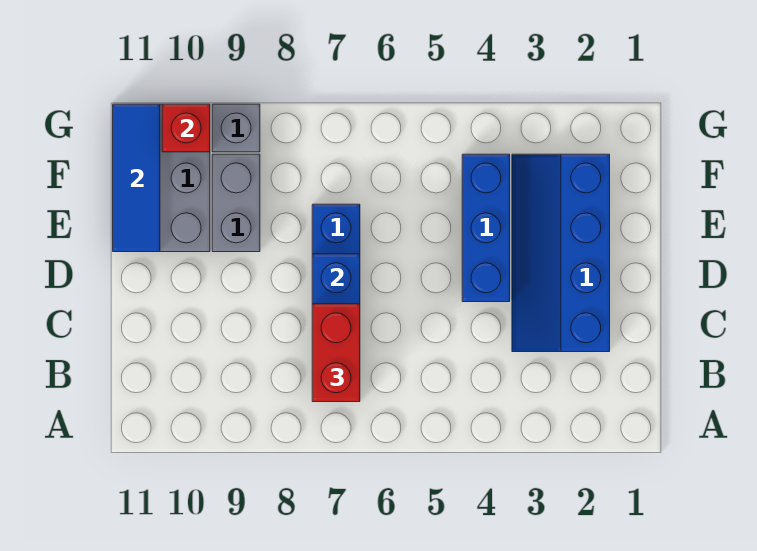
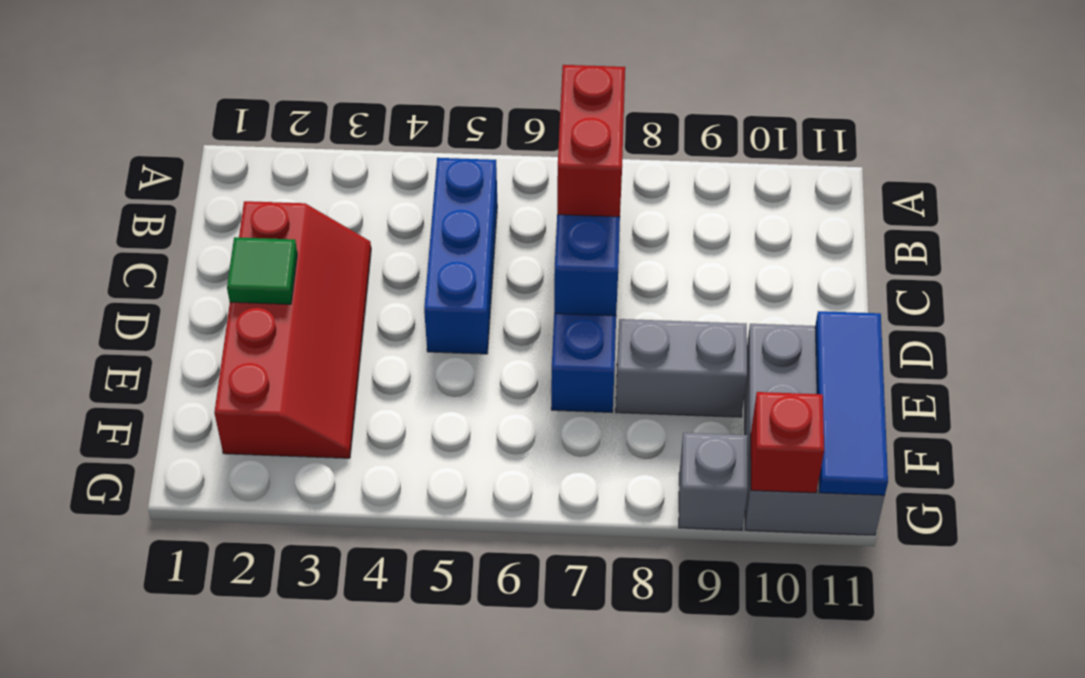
blue 2x4 slope [512,154,610,352] -> red 2x4 slope [214,201,371,458]
none -> green 1x1 tile [227,237,297,304]
blue 1x3 brick [462,154,510,302] -> blue 1x3 brick moved to [424,158,497,354]
grey 1x2 brick [212,154,260,252] -> grey 1x2 brick turned to [616,319,747,417]

